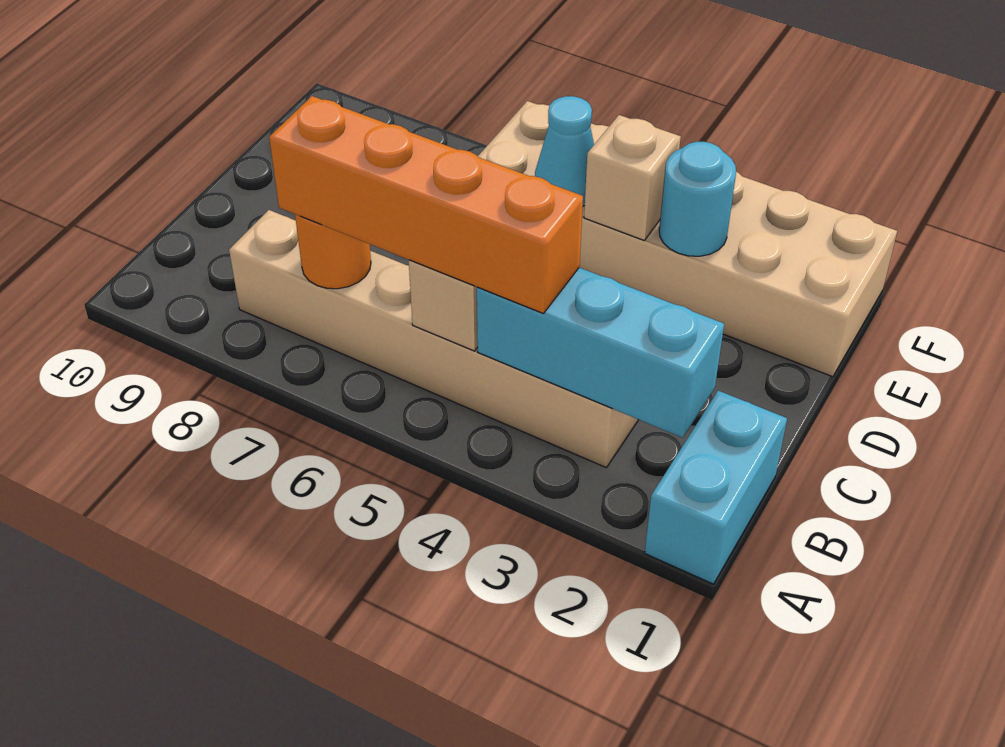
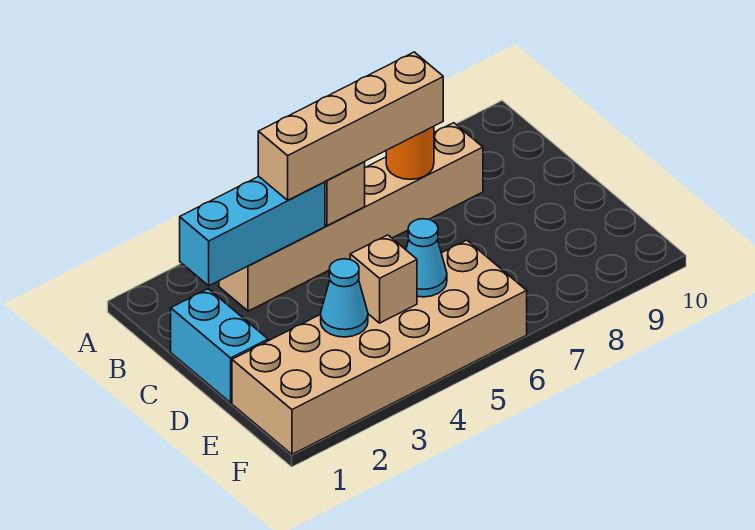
cyan 1x2 brick [645,391,787,584] -> cyan 1x2 brick moved to [171,289,268,403]
orange 1x4 brick [269,96,583,314] -> tan 1x4 brick [258,52,443,200]
cyan 1x1 round brick [659,142,736,256] -> cyan 1x1 cone [321,259,368,337]

